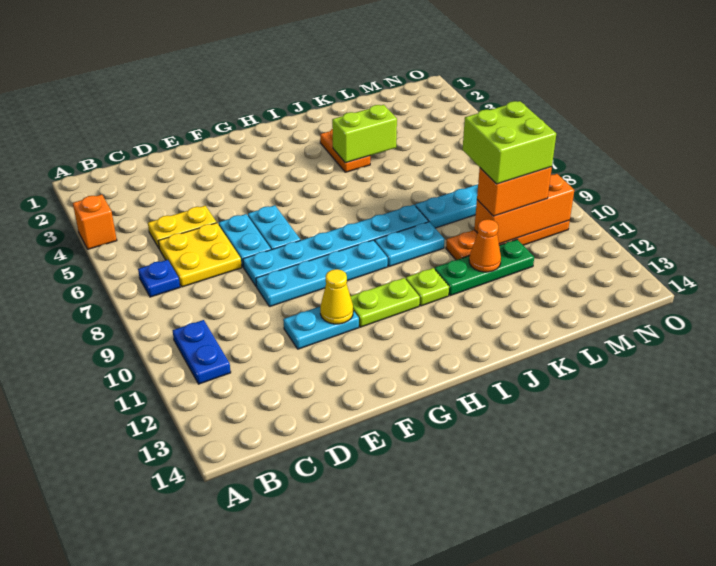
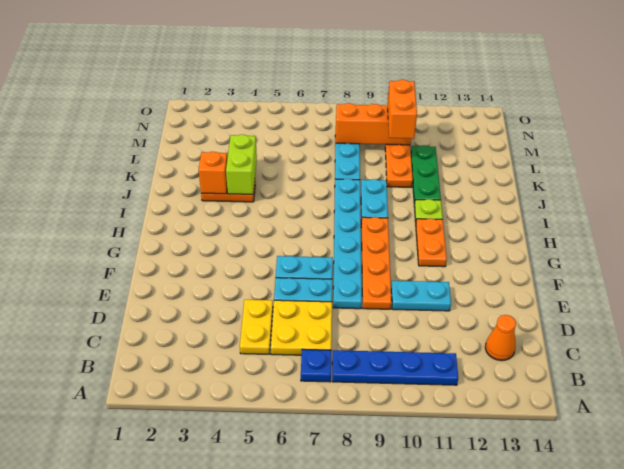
orange 1x1 brick [73,195,117,249] -> orange 1x1 brick moved to [199,152,227,194]
blue 1x2 plate [173,320,231,384] -> blue 1x4 plate [332,350,458,385]
cyan 1x4 plate [256,240,388,307] -> orange 1x4 plate [361,217,392,309]
cyan 1x2 plate [283,307,359,349] -> cyan 1x2 plate turned to [391,281,451,311]
yellow 1x1 cone [320,269,353,324] -> none
lime 1x2 plate [350,278,420,327] -> orange 1x2 plate [416,218,447,267]
orange 1x1 cone [469,219,501,272] -> orange 1x1 cone moved to [485,315,516,361]
lime 2x2 brick [463,101,556,184] -> none
orange 1x3 brick [474,174,574,244] -> orange 1x3 brick turned to [336,103,411,145]

